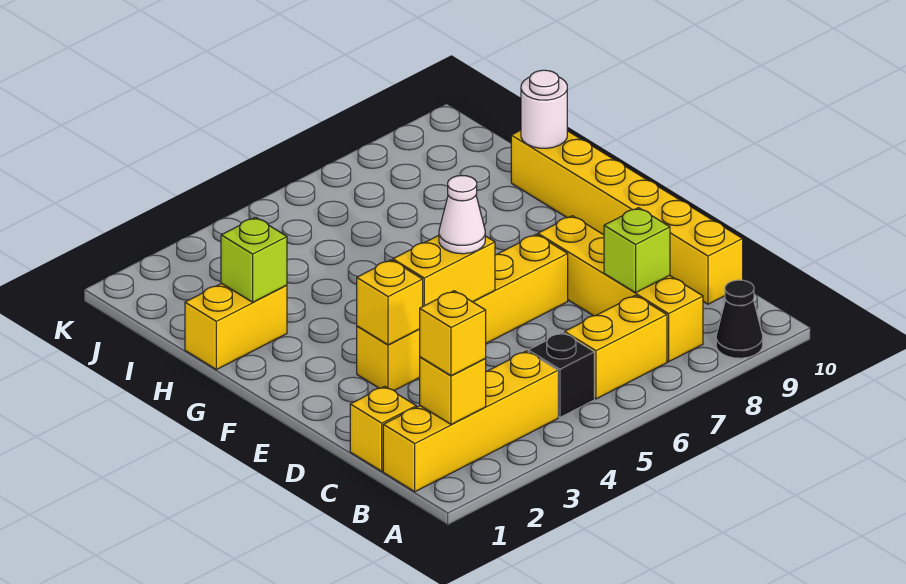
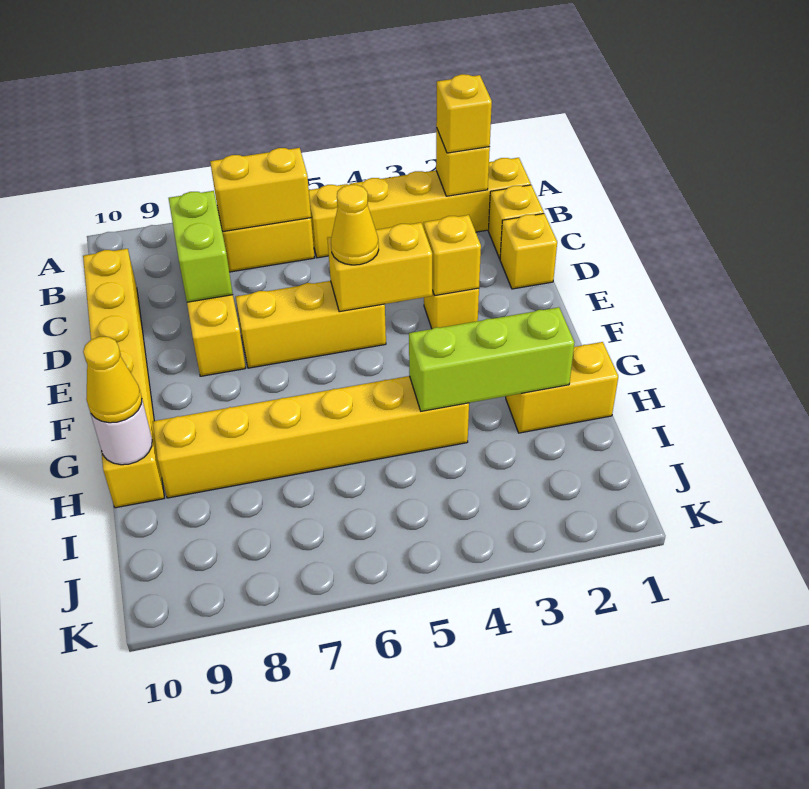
black 1x1 cone [716,280,763,358] -> none
black 1x1 brick [528,333,594,417] -> yellow 1x1 brick [309,184,348,258]
none -> yellow 1x2 brick [210,148,311,232]
lime 1x1 brick [604,208,670,293] -> lime 1x2 brick [169,191,233,302]
none -> yellow 1x1 brick [500,214,557,289]
white 1x1 cone [439,175,485,254] -> yellow 1x1 cone [331,185,379,265]
lime 1x1 brick [221,217,287,302] -> lime 1x3 brick [409,307,575,411]
none -> yellow 1x6 brick [153,376,469,498]
none -> yellow 1x1 cone [83,337,142,423]

